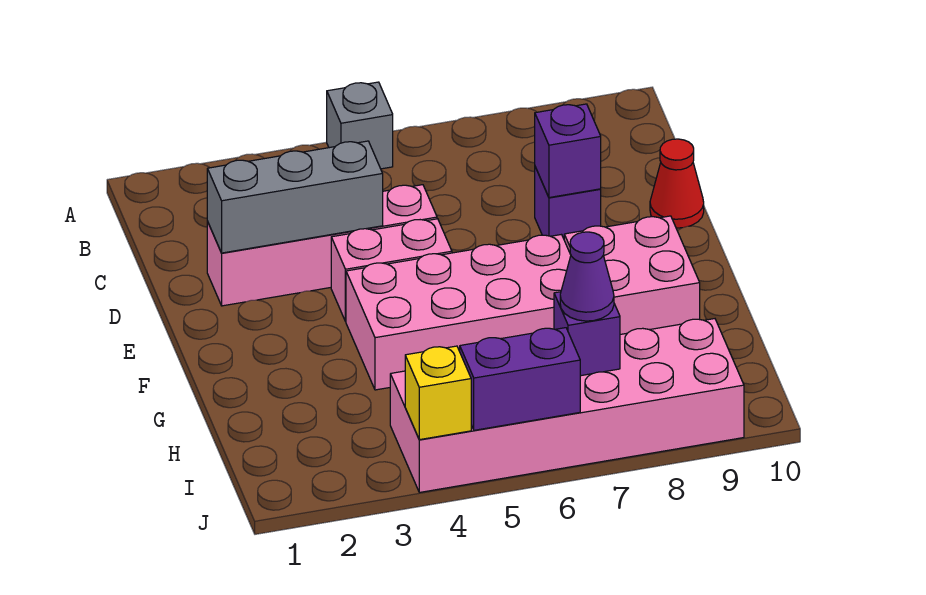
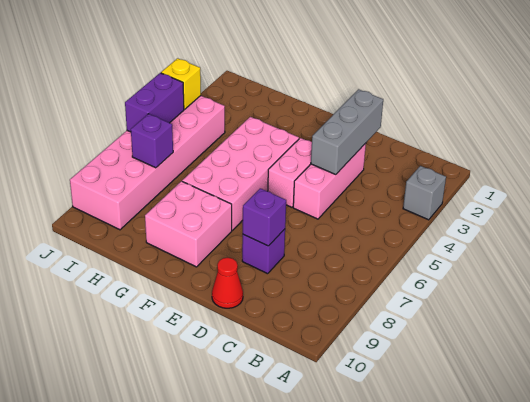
grey 1x1 brick [327,82,393,169] -> grey 1x1 brick moved to [403,166,446,220]
pink 1x4 brick [207,185,437,306] -> pink 1x3 brick [293,143,366,219]
purple 1x1 cone [560,232,614,321] -> none

